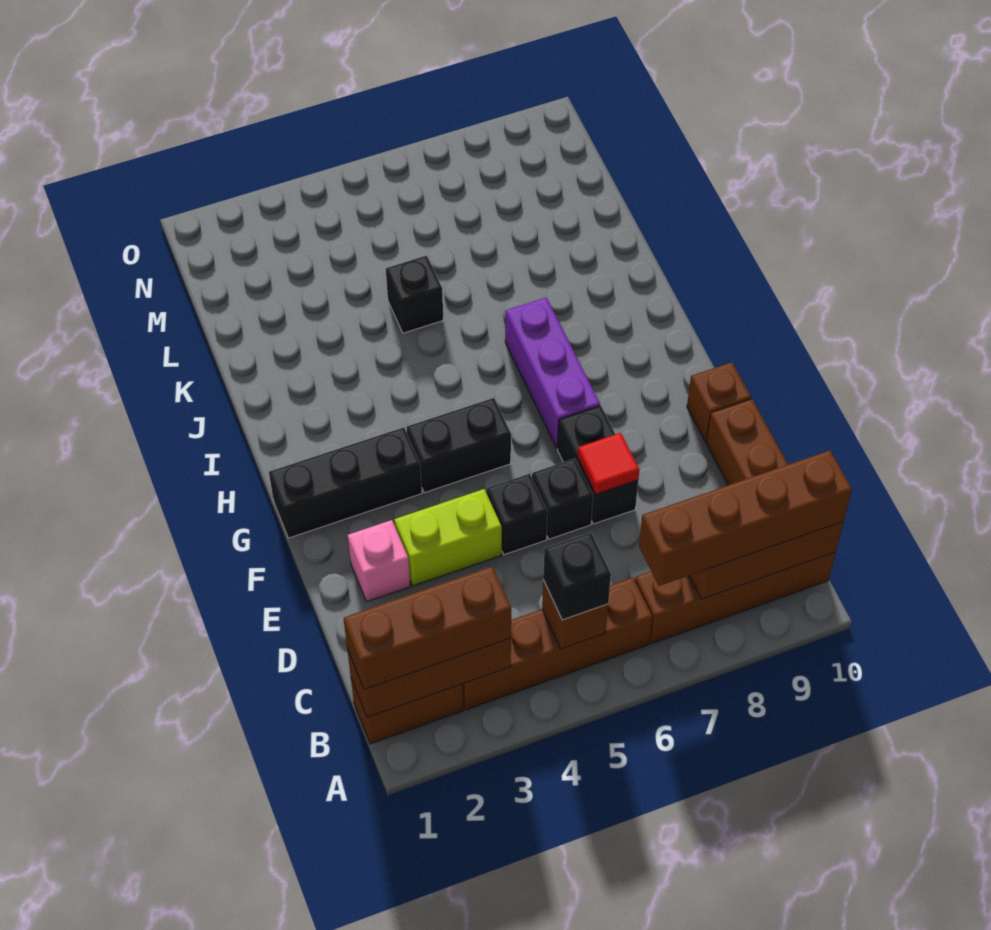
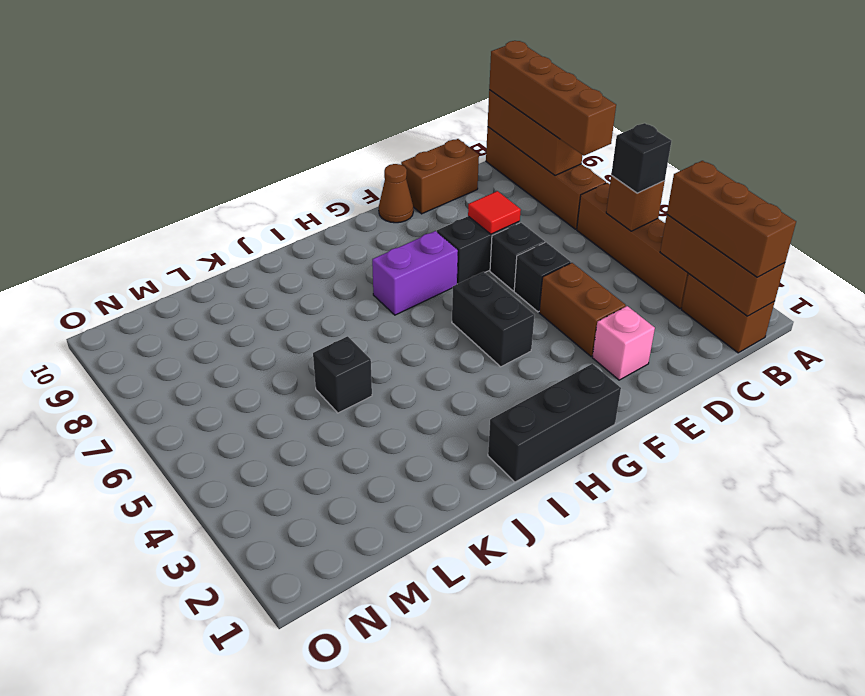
lime 1x2 brick [394,489,502,586] -> brown 1x2 brick [539,263,626,356]
brown 1x1 brick [687,362,751,442] -> brown 1x1 cone [379,164,413,223]
black 1x3 brick [269,427,422,538] -> black 1x3 brick turned to [488,364,621,482]
purple 1x3 brick [505,297,600,448] -> purple 1x2 brick [372,231,458,315]

